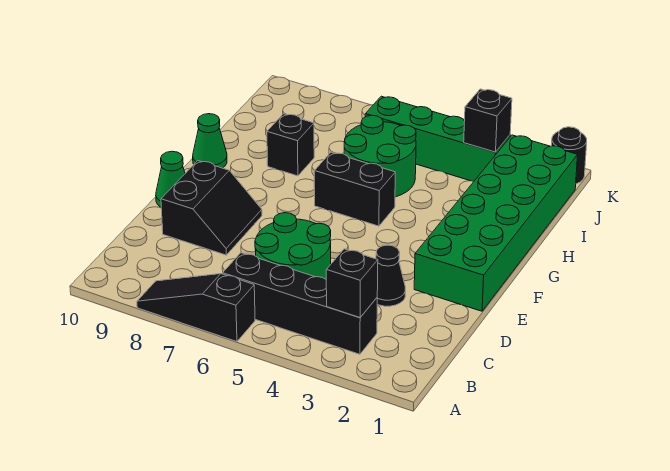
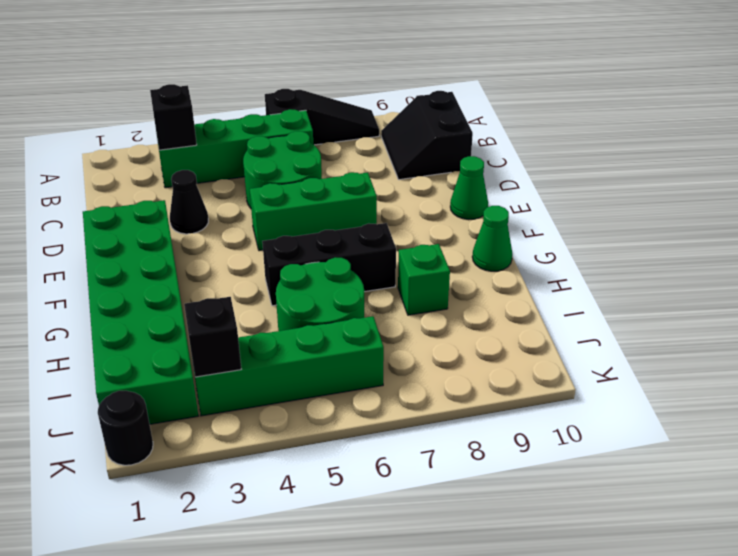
black 1x4 brick [223,253,377,354] -> green 1x4 brick [158,109,313,188]
black 2x2 slope [161,161,262,255] -> black 2x2 slope moved to [381,91,473,180]
none -> green 1x3 brick [250,172,377,251]
black 1x2 brick [314,152,395,226] -> black 1x3 brick [262,223,396,306]
black 1x1 brick [267,114,314,176] -> green 1x1 brick [398,244,450,315]

